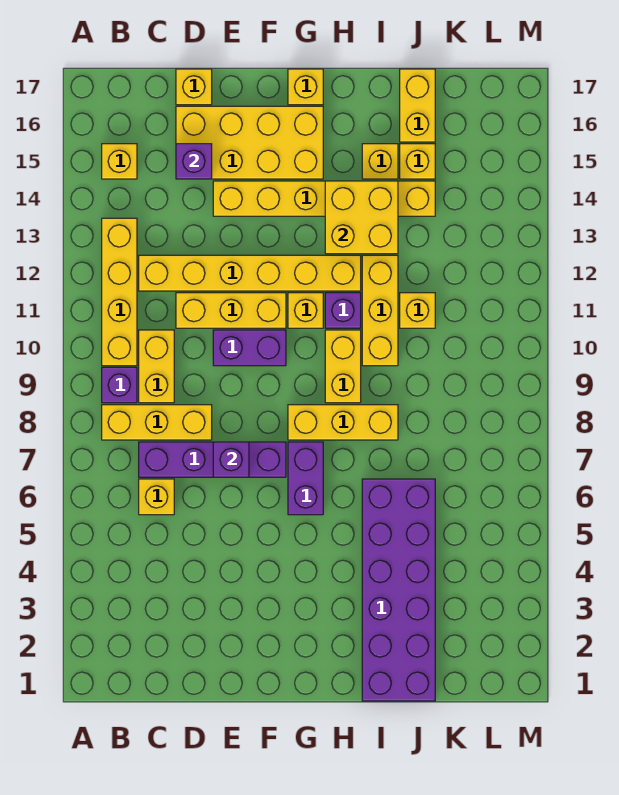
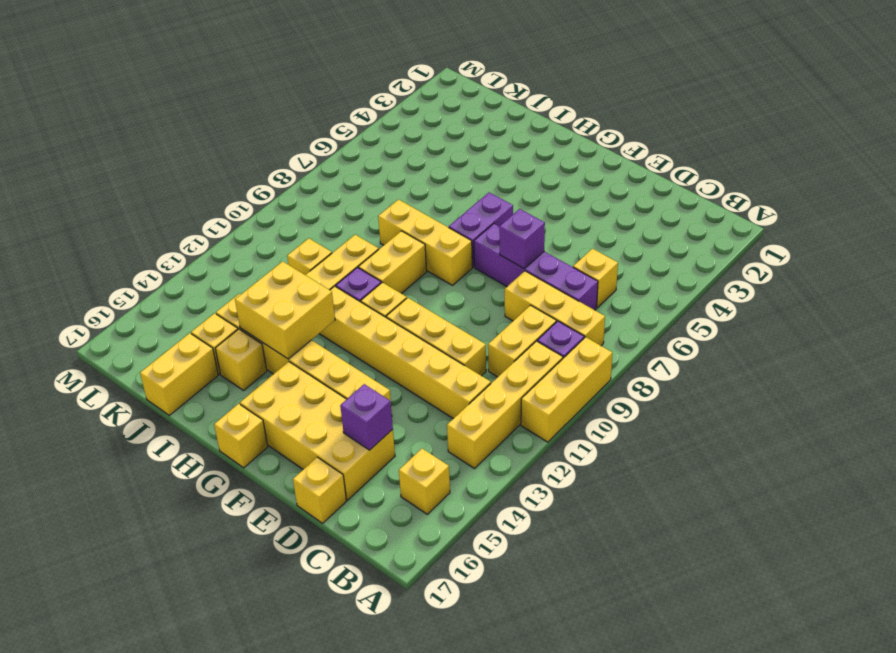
none -> yellow 1x3 brick [521,337,612,442]
purple 1x2 brick [213,330,286,366] -> none
purple 2x6 brick [362,479,435,701] -> none

